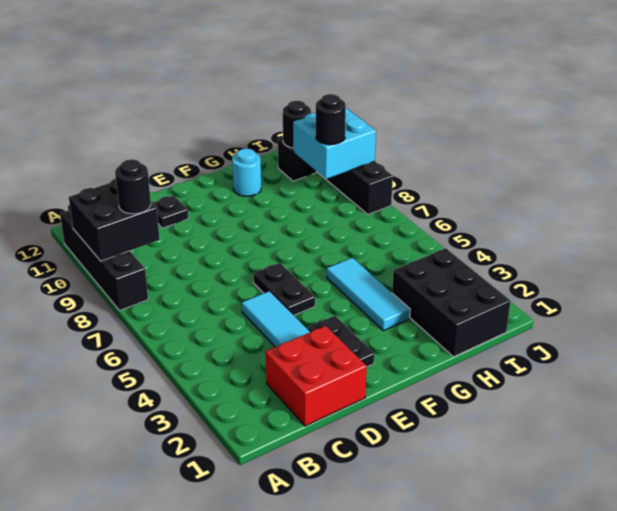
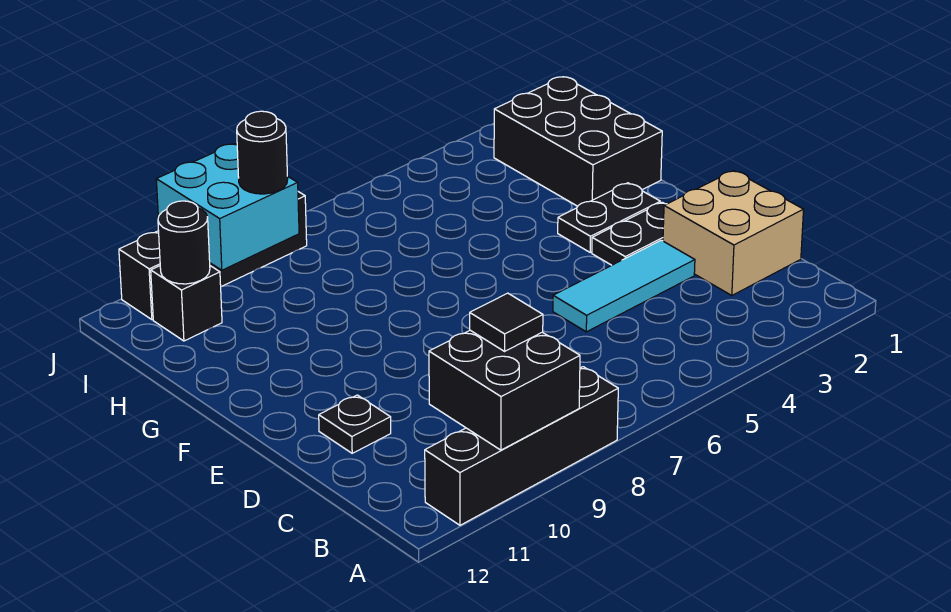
black 1x1 round brick [115,159,151,214] -> black 1x1 tile [470,293,543,351]
red 2x2 brick [266,326,367,426] -> tan 2x2 brick [663,171,804,296]
black 1x2 plate [253,263,315,315] -> black 1x2 plate moved to [558,183,660,252]
cyan 1x3 tile [327,258,410,331] -> none
cyan 1x1 round brick [232,149,261,196] -> none
black 2x3 brick [392,248,511,357] -> black 2x3 brick turned to [494,77,662,206]

